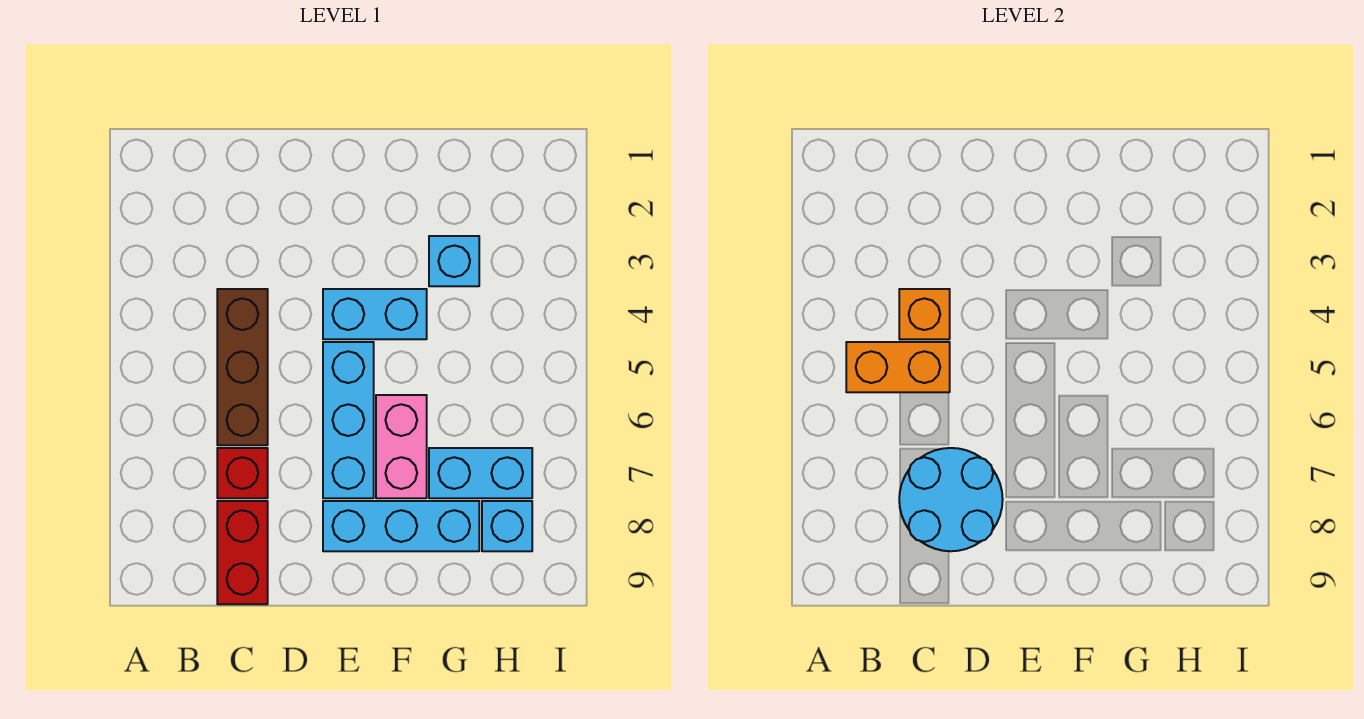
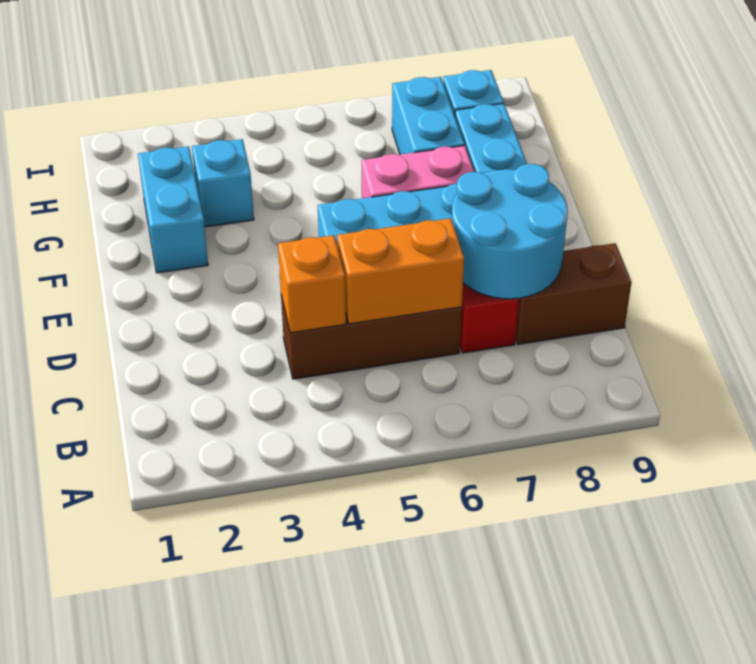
orange 1x2 brick [846,342,950,392] -> orange 1x2 brick turned to [337,218,464,324]
red 1x2 brick [217,501,268,604] -> brown 1x2 brick [515,243,631,344]
cyan 1x2 brick [323,289,427,339] -> cyan 1x2 brick moved to [138,146,208,273]

